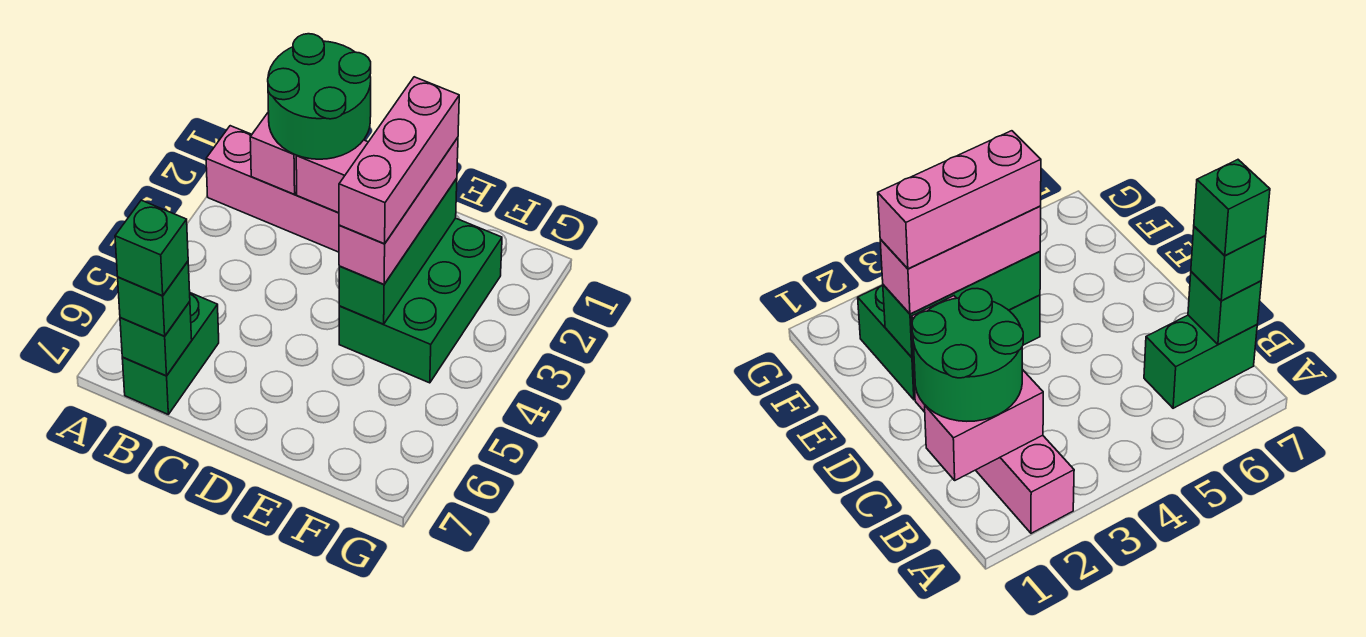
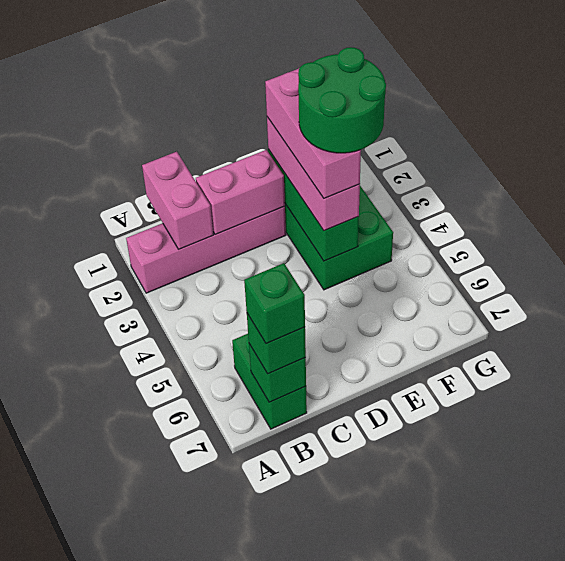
green 2x2 round brick [268,34,371,159] -> green 2x2 round brick moved to [298,47,386,153]

